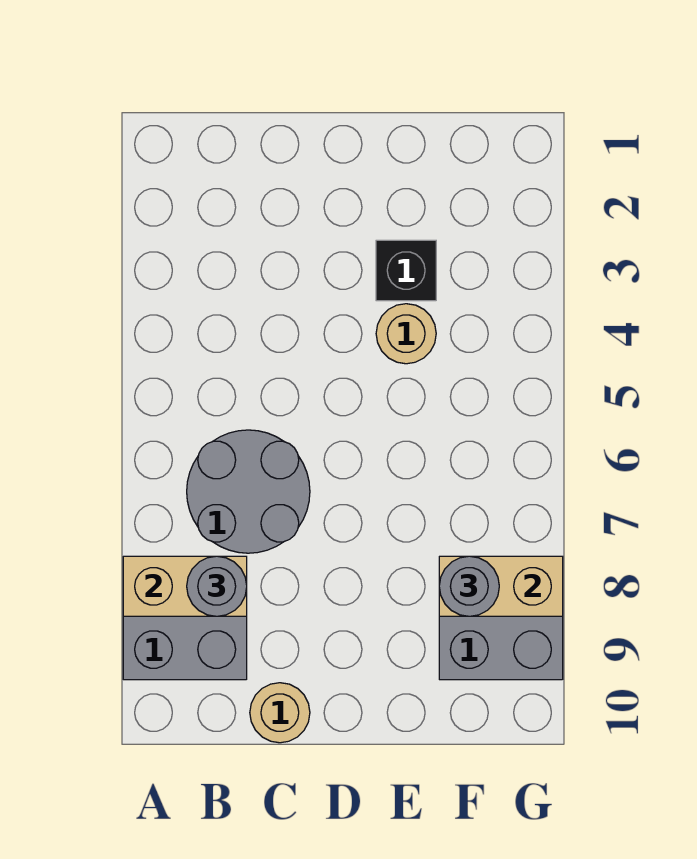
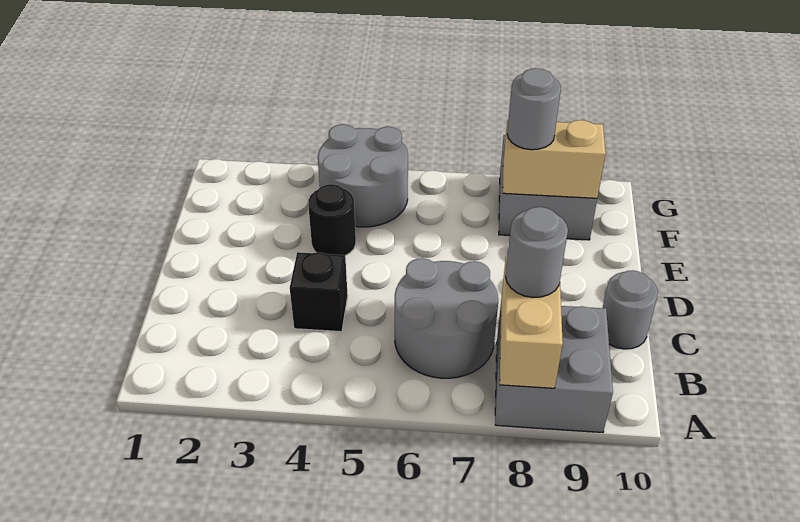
tan 1x1 round brick [250,683,310,743] -> grey 1x1 round brick [603,270,658,349]
black 1x1 brick [376,240,436,301] -> black 1x1 brick moved to [290,252,348,332]
tan 1x1 round brick [376,304,436,364] -> black 1x1 round brick [308,184,356,256]
none -> grey 2x2 round brick [318,124,408,227]
tan 1x2 brick [439,556,563,616] -> tan 1x2 brick turned to [503,120,606,198]

